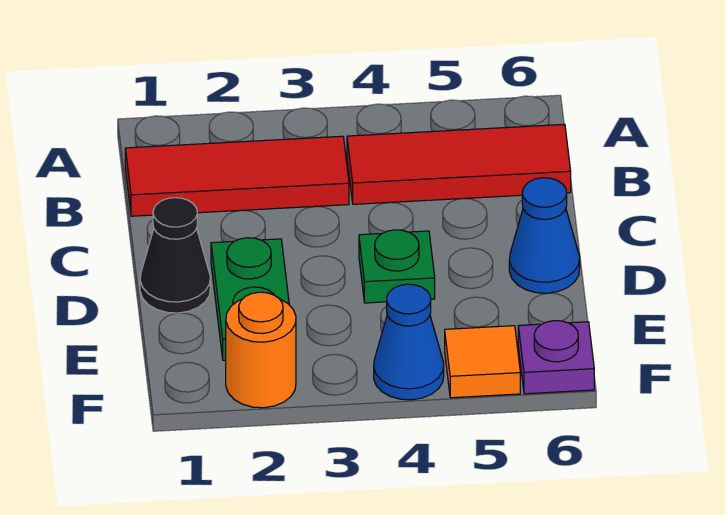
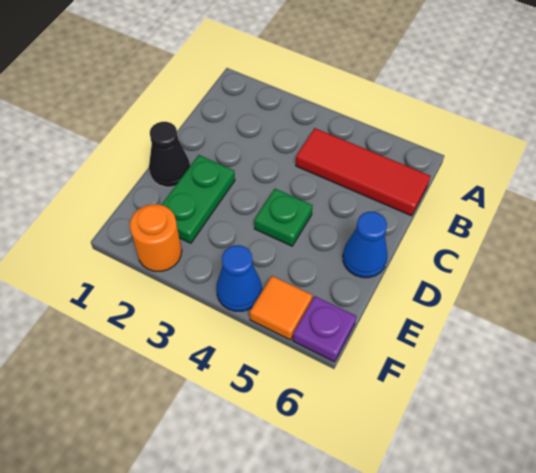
red 1x3 tile [125,136,349,216] -> none

